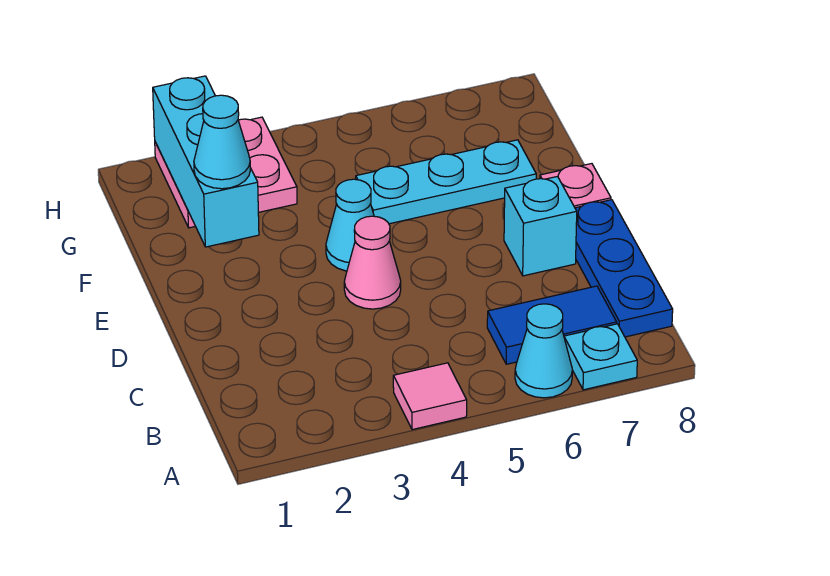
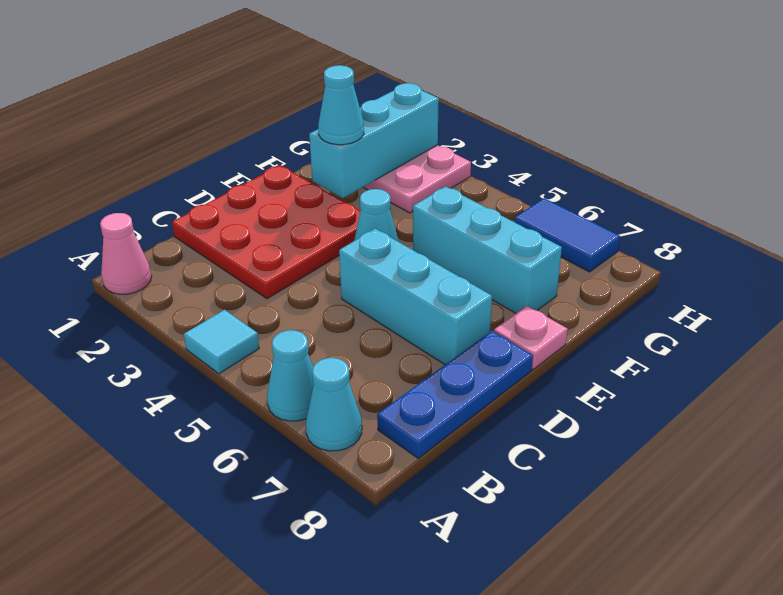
pink 1x1 tile [393,363,467,430] -> cyan 1x1 tile [184,310,259,374]
cyan 1x1 plate [564,324,637,390] -> cyan 1x1 cone [306,358,362,451]
blue 1x2 tile [487,286,617,364] -> blue 1x2 tile moved to [515,198,620,272]
none -> red 3x3 plate [172,165,360,299]
pink 1x1 cone [344,216,401,309] -> pink 1x1 cone moved to [100,213,152,294]
cyan 1x1 brick [504,177,577,276] -> cyan 1x3 brick [339,229,492,364]
cyan 1x3 plate [356,140,536,224] -> cyan 1x3 brick [413,187,562,313]

